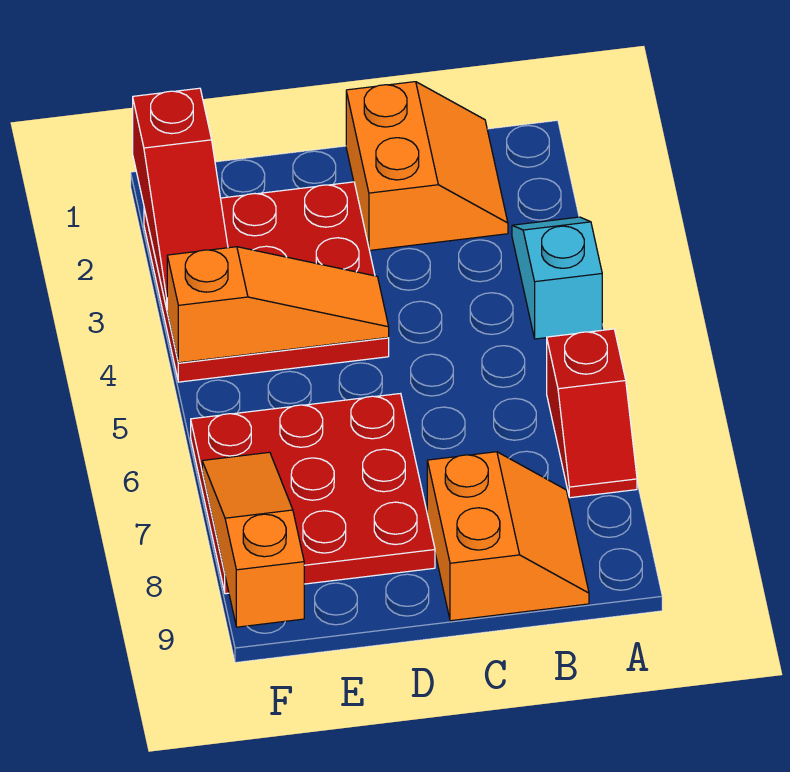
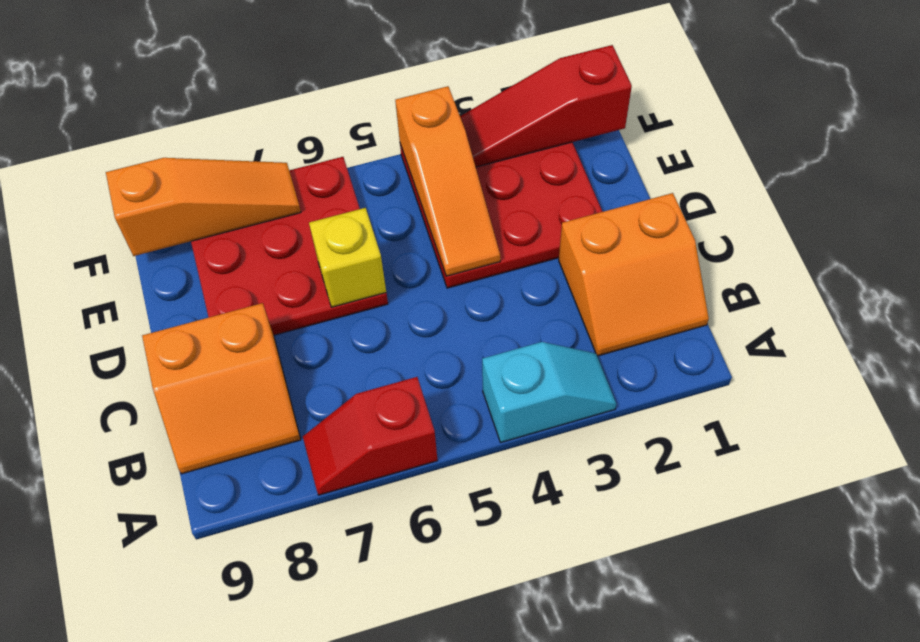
none -> yellow 1x1 brick [309,208,386,307]

